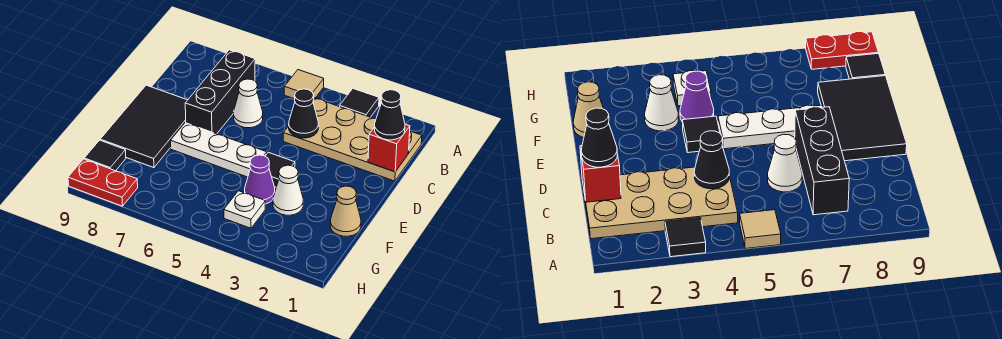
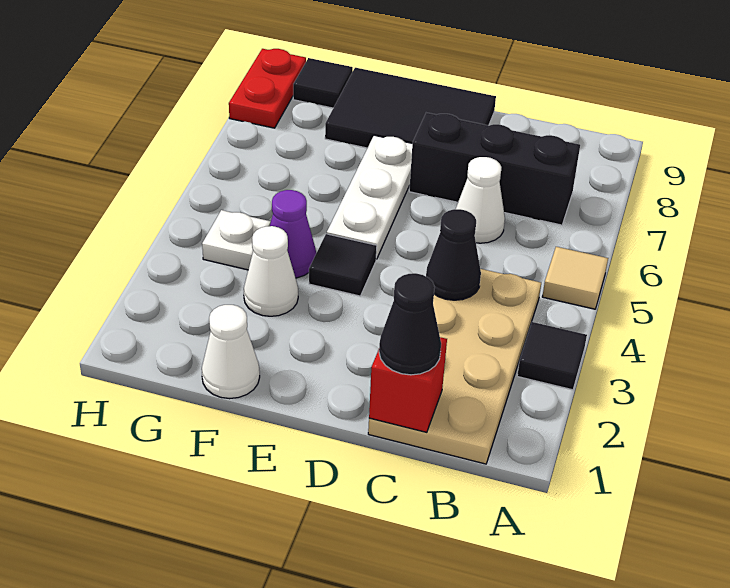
tan 1x1 cone [330,186,361,236] -> white 1x1 cone [202,305,260,399]

